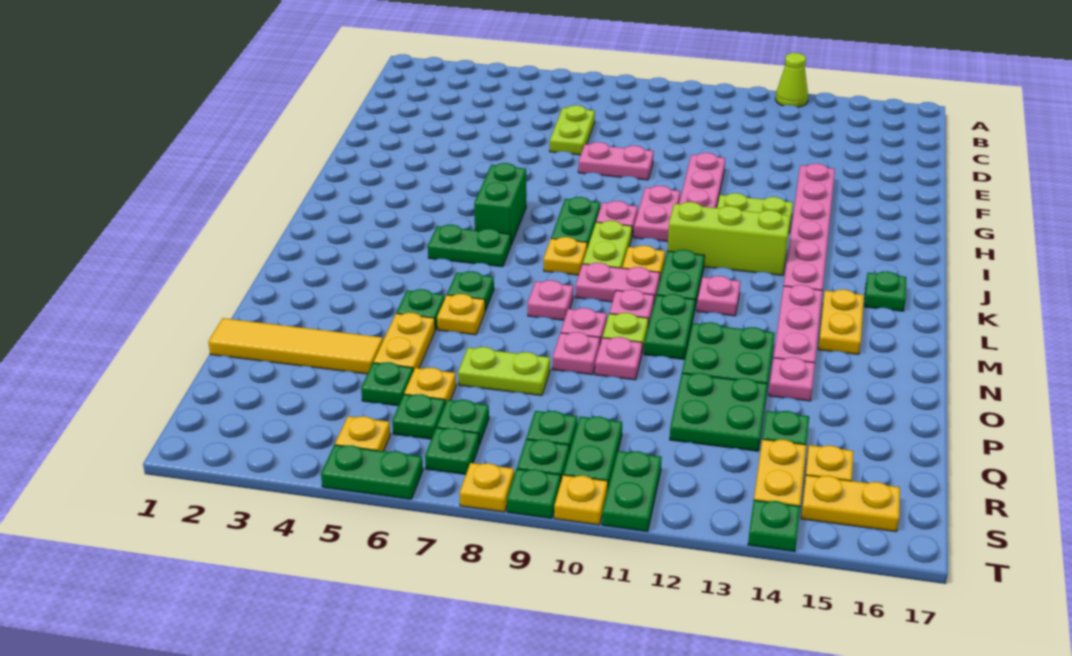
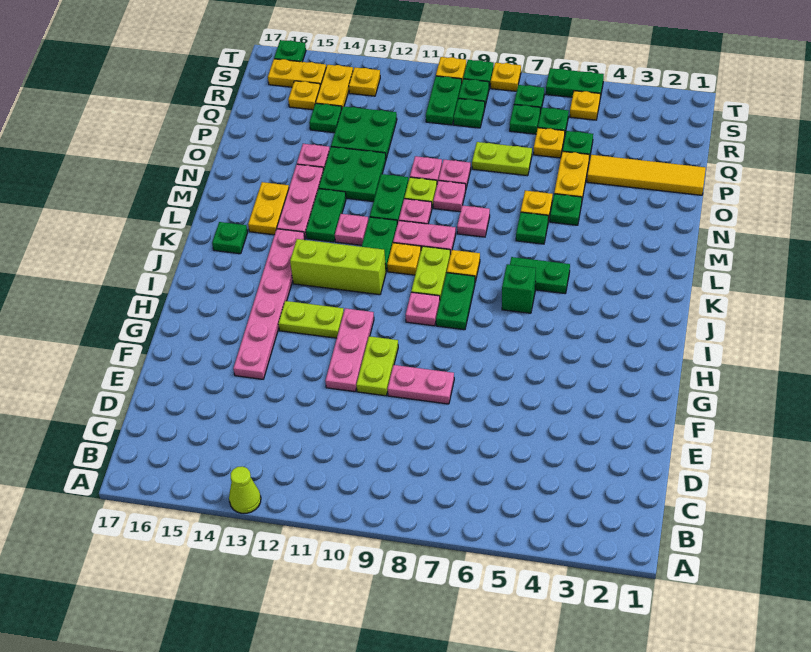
lime 1x2 plate [550,105,595,155] -> lime 1x2 plate moved to [356,336,398,396]
pink 1x2 plate [634,186,680,241] -> none
green 1x2 brick [474,163,526,245] -> green 1x1 brick [502,264,536,313]
green 1x2 plate [602,451,662,532] -> green 1x2 plate moved to [306,189,346,242]
none -> yellow 1x1 plate [349,67,380,96]
green 1x1 plate [748,500,800,552] -> green 1x1 plate moved to [274,40,306,62]

